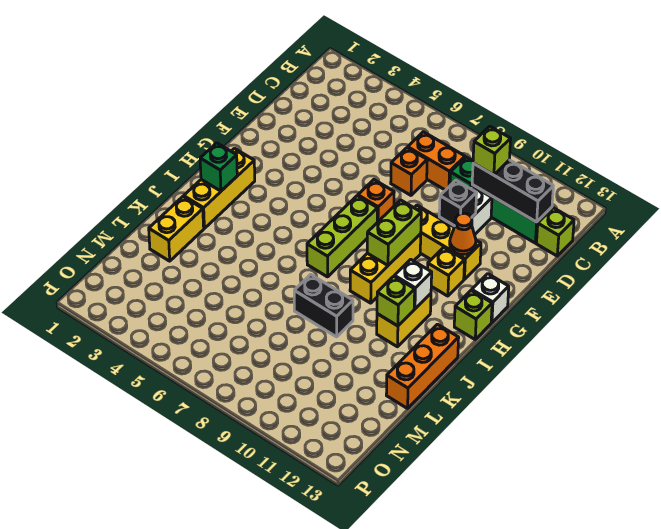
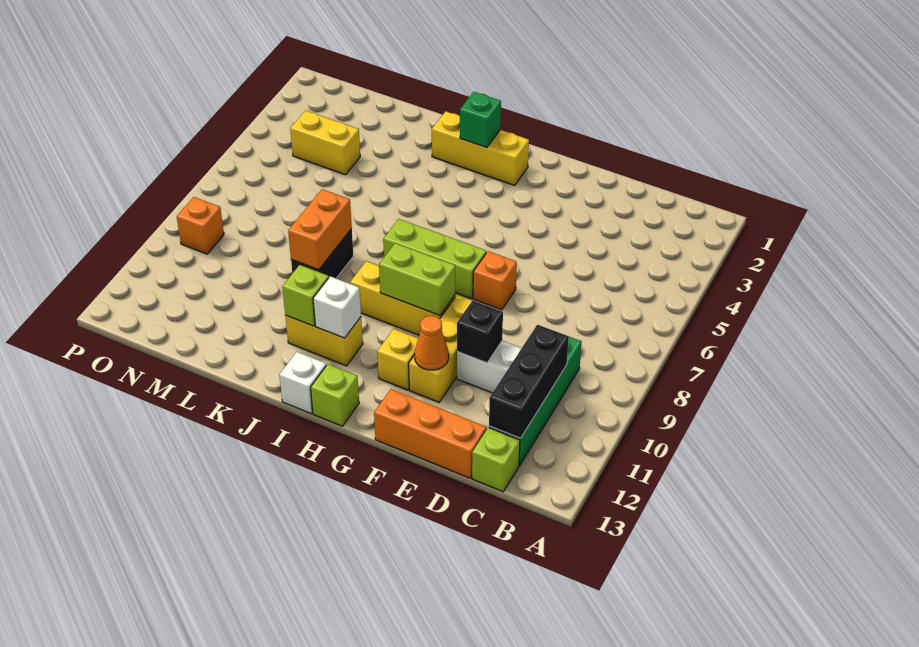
orange 1x2 brick [408,132,465,190] -> orange 1x2 brick moved to [288,189,352,270]
lime 1x1 brick [473,126,511,175] -> none
orange 1x1 brick [391,148,427,195] -> orange 1x1 brick moved to [177,197,224,254]
white 1x1 brick [472,274,509,323] -> white 1x1 brick moved to [279,352,326,414]
orange 1x3 brick [386,324,459,408] -> orange 1x3 brick moved to [374,389,487,478]
yellow 1x2 brick [149,197,204,261] -> yellow 1x2 brick moved to [290,111,360,175]

